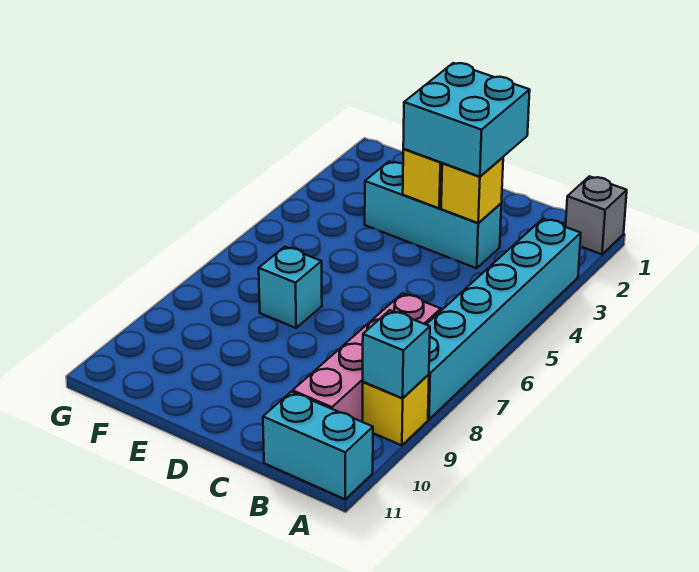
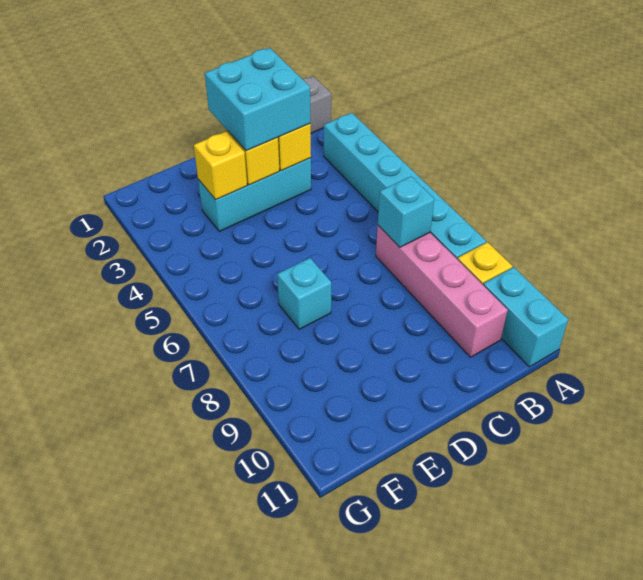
cyan 1x1 brick [363,310,430,398] -> cyan 1x1 brick moved to [378,176,434,247]
cyan 1x2 brick [263,392,373,499] -> cyan 1x2 brick turned to [483,267,568,367]
none -> yellow 1x1 brick [194,131,247,200]

